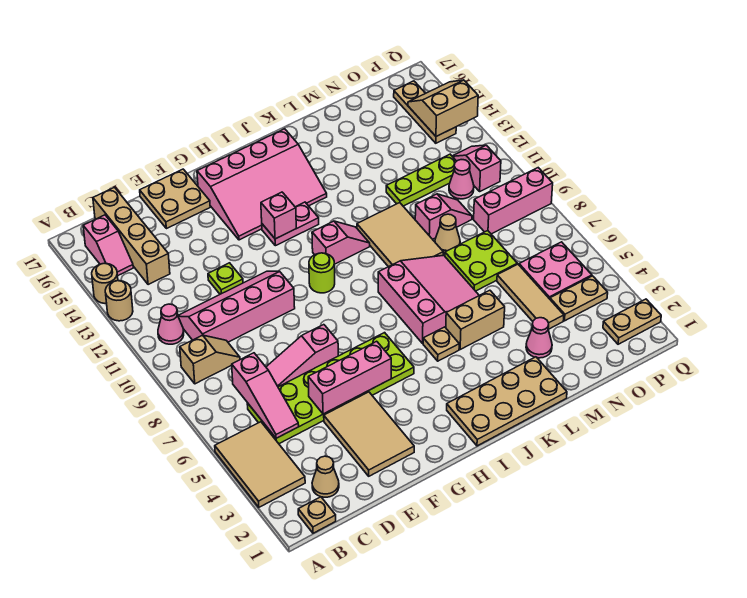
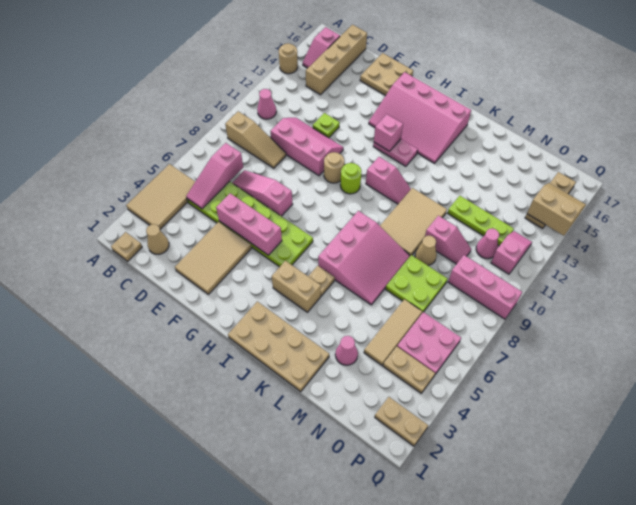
tan 1x1 round brick [105,281,133,321] -> tan 1x1 round brick moved to [324,152,344,183]
tan 1x2 slope [180,335,240,384] -> tan 1x3 slope [225,111,286,168]
pink 2x4 slope [178,271,295,342] -> pink 2x3 slope [270,118,344,176]
tan 1x2 brick [446,290,505,349] -> tan 1x2 brick moved to [272,261,321,312]

